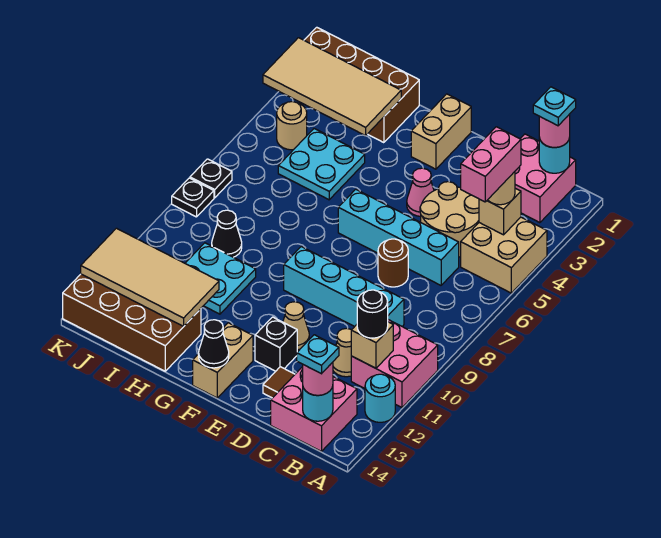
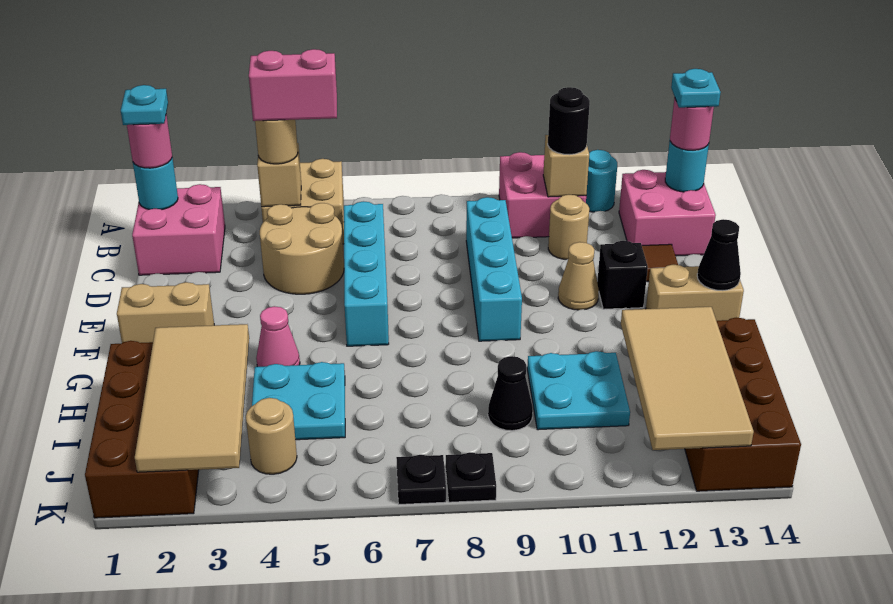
tan 1x1 cone [333,328,351,377] -> tan 1x1 round brick [548,195,589,259]
brown 1x1 round brick [378,239,408,287] -> none
pink 1x1 cone [407,168,434,216] -> pink 1x1 cone moved to [256,306,300,367]

